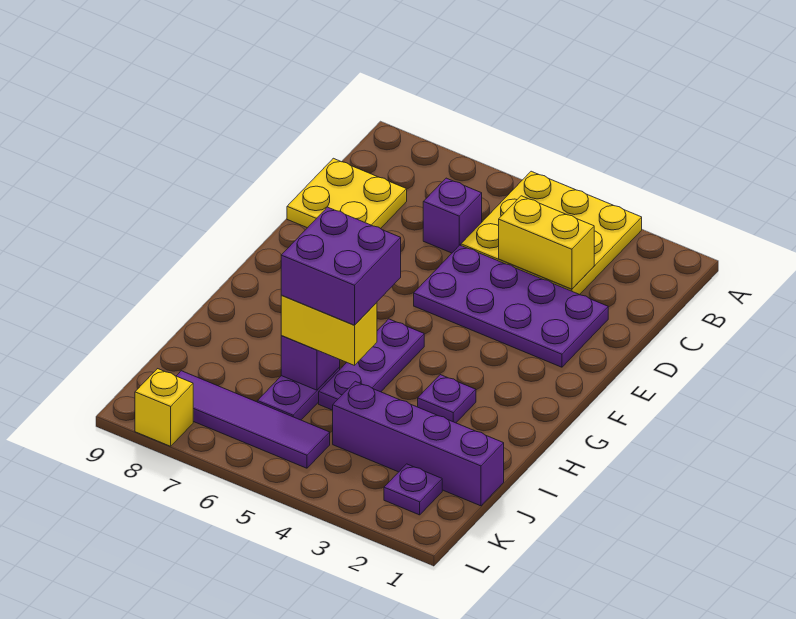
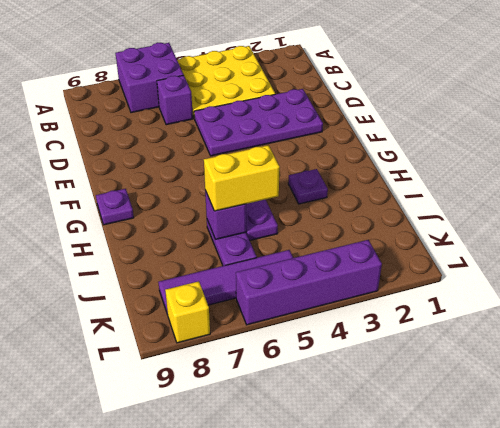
yellow 1x2 brick [499,196,594,289] -> none
yellow 2x2 plate [287,158,407,229] -> none
purple 2x2 brick [281,207,401,325] -> purple 2x2 brick moved to [116,43,183,113]
purple 1x4 brick [333,381,504,506] -> purple 1x4 brick moved to [236,240,382,325]
purple 1x1 plate [384,464,442,515] -> purple 1x1 plate moved to [96,189,134,225]

